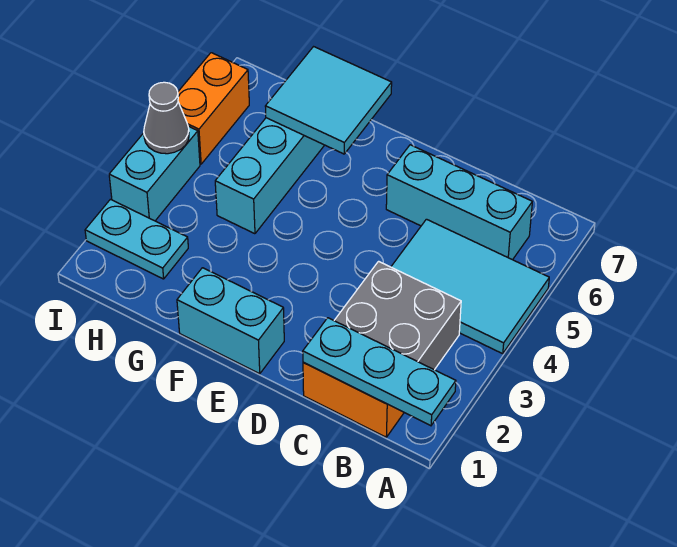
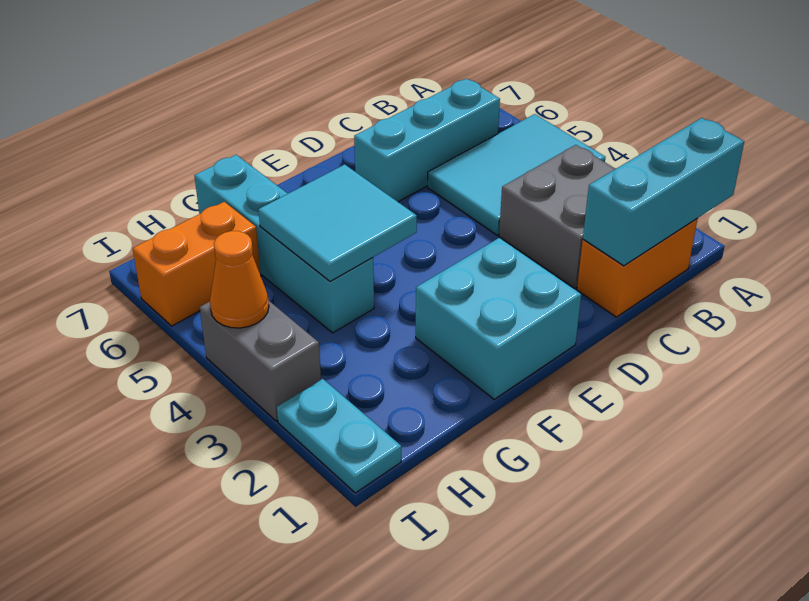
cyan 1x3 plate [303,318,456,426] -> cyan 1x3 brick [583,118,744,266]
cyan 1x2 brick [177,268,284,374] -> cyan 2x2 brick [416,238,581,399]
cyan 2x2 tile [265,47,392,154] -> cyan 2x2 tile moved to [258,164,417,281]
cyan 1x2 plate [85,199,188,279] -> cyan 1x2 plate turned to [277,379,401,493]
cyan 1x2 brick [109,126,200,221] -> grey 1x2 brick [200,300,321,421]
grey 1x1 cone [144,82,189,154] -> orange 1x1 cone [210,231,269,328]
orange 1x2 brick [178,53,249,164] -> orange 1x2 brick turned to [133,202,261,326]

